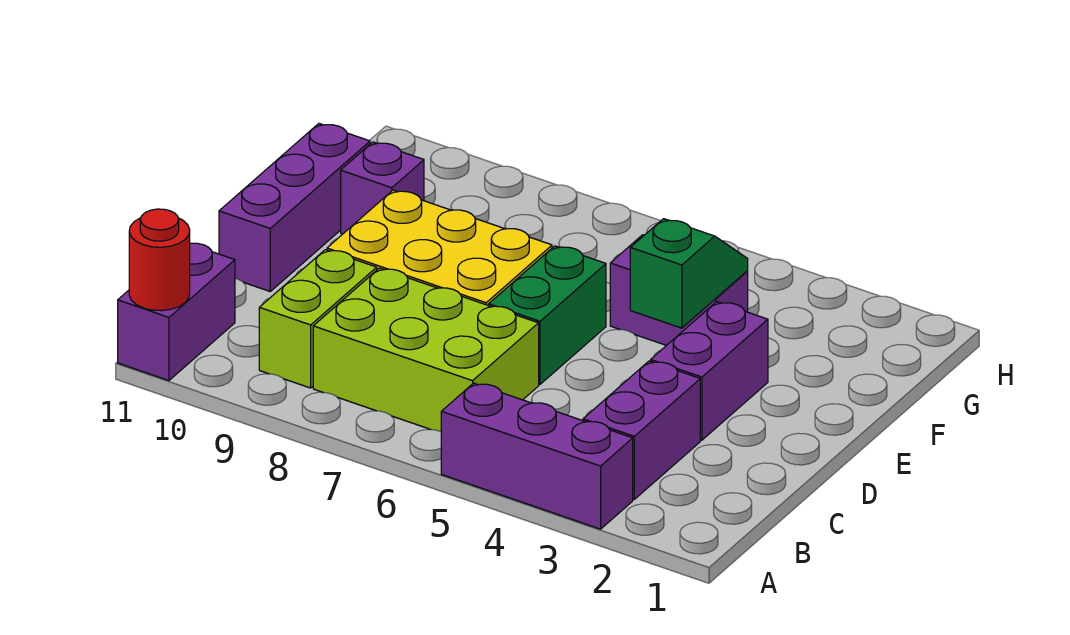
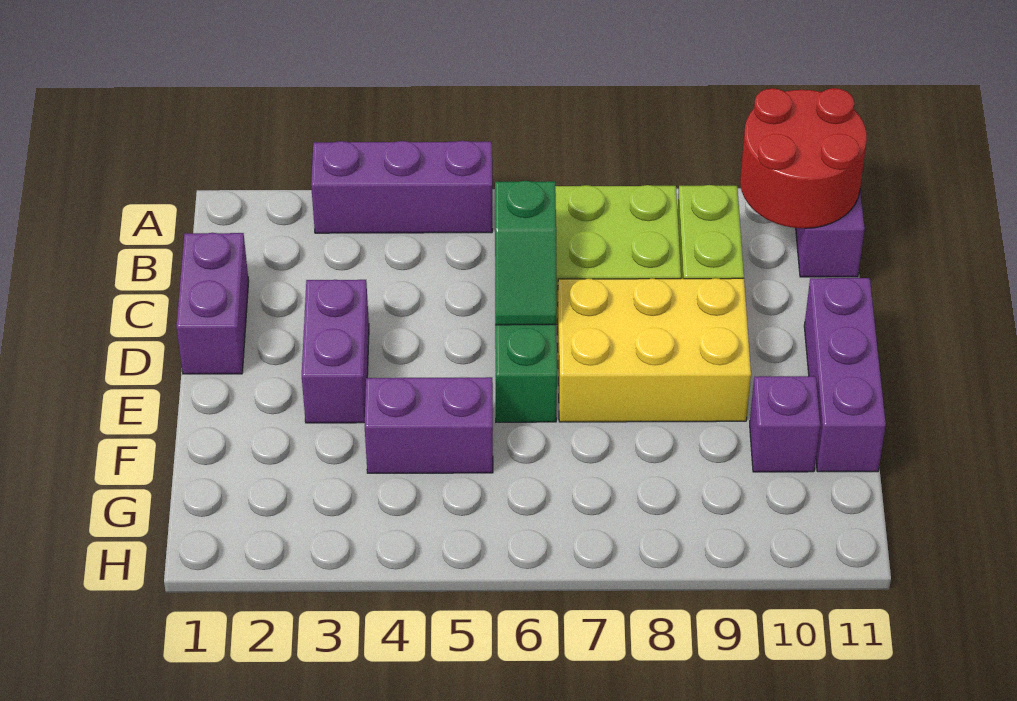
red 1x1 round brick [129,209,190,311] -> red 2x2 round brick [740,88,867,228]
purple 1x2 brick [583,361,700,499] -> purple 1x2 brick moved to [176,233,249,374]
green 1x2 slope [630,219,748,328] -> green 1x2 slope moved to [495,181,556,325]

